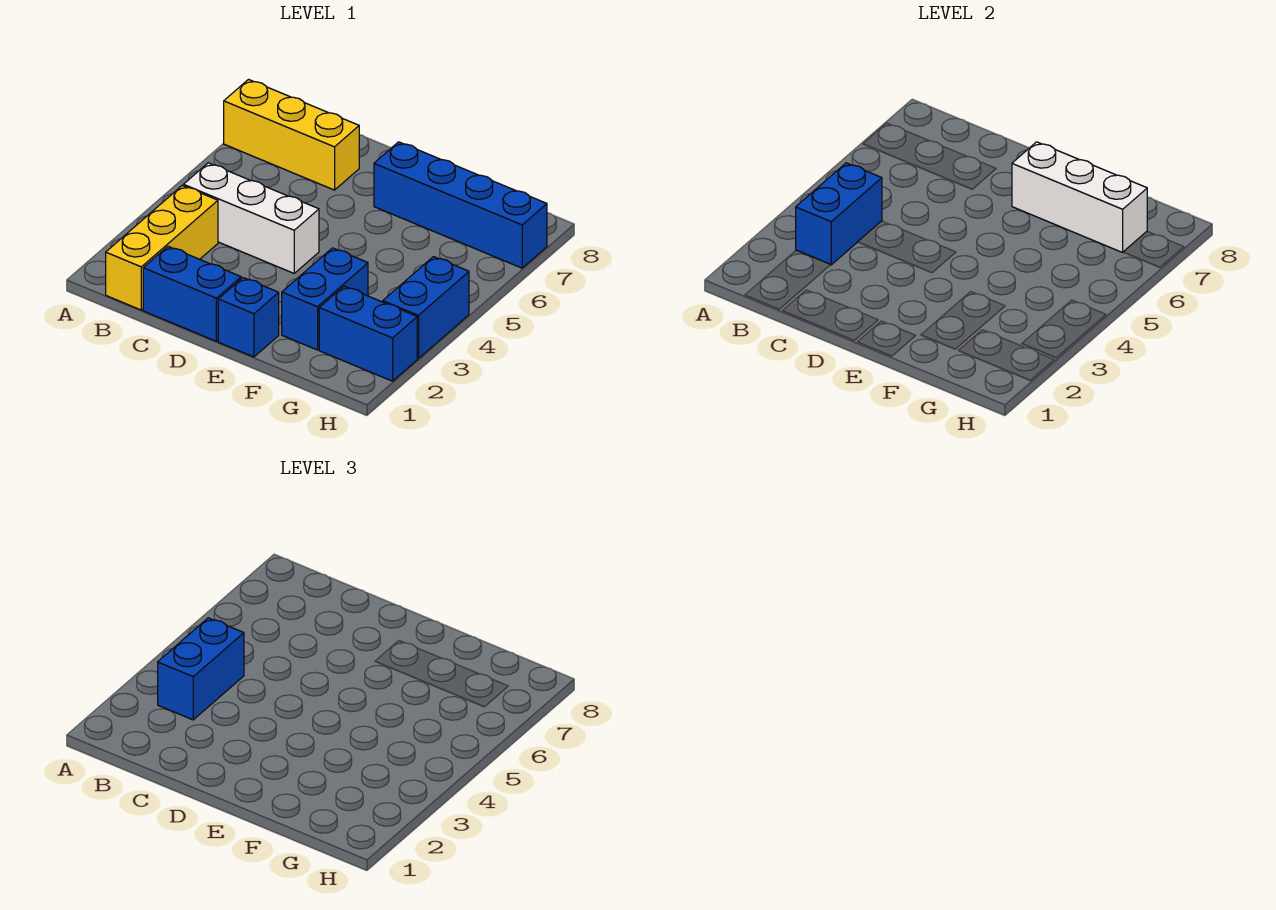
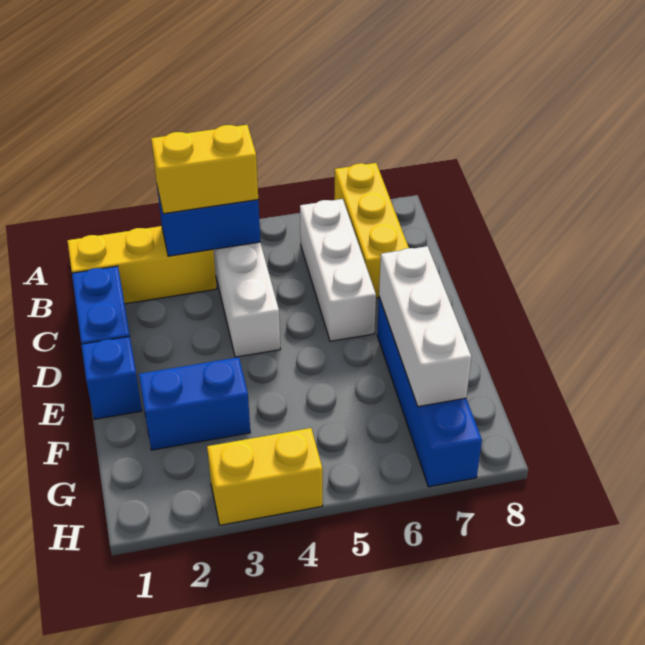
blue 1x2 brick [158,618,244,720] -> yellow 1x2 brick [151,125,258,214]
none -> white 1x3 brick [300,199,376,341]
blue 1x2 brick [319,286,417,381] -> none
blue 1x2 brick [383,257,469,359] -> yellow 1x2 brick [207,428,323,525]

